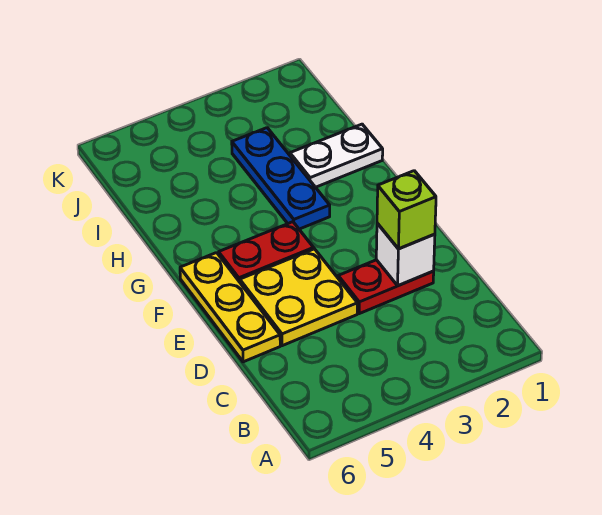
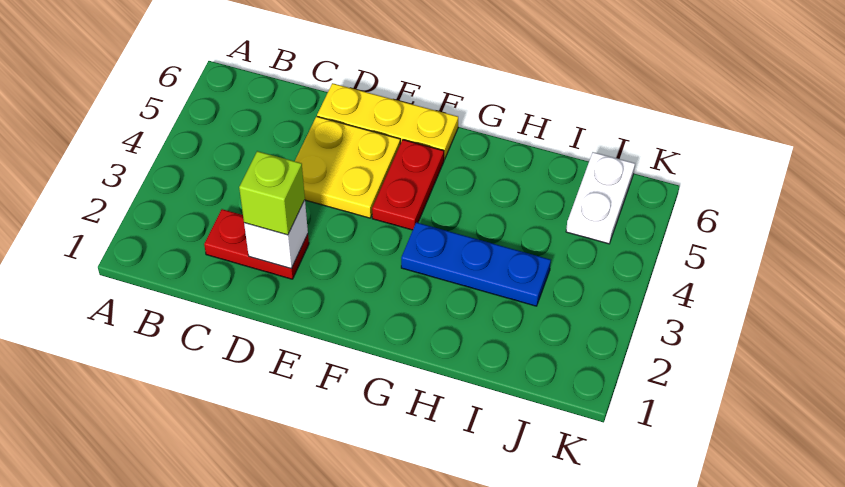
red 1x2 plate [338,260,434,314] -> red 1x2 plate turned to [204,209,309,279]
white 1x2 plate [290,124,383,187] -> white 1x2 plate moved to [566,152,635,244]

